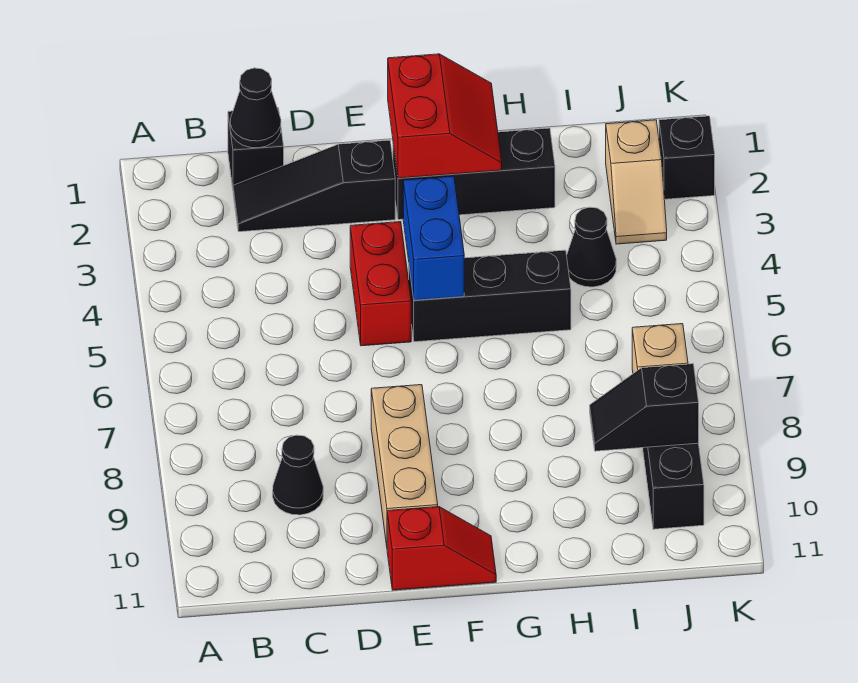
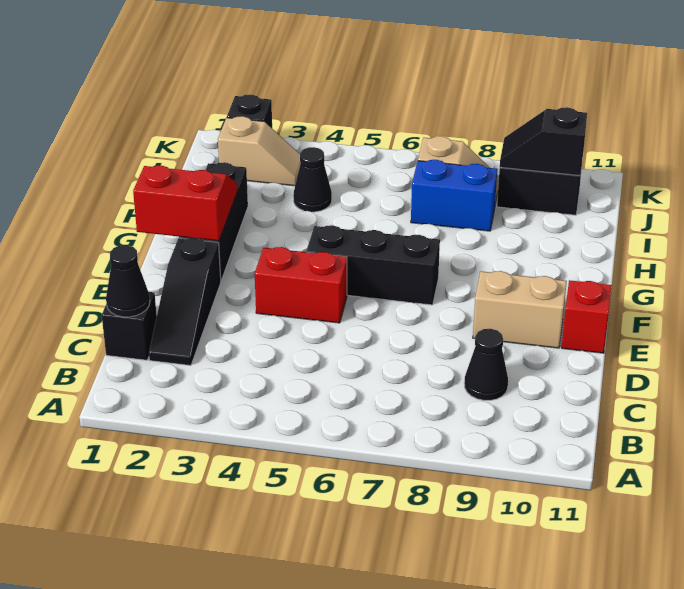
tan 1x3 brick [371,385,438,546] -> tan 1x2 brick [473,271,567,348]
blue 1x2 brick [403,176,464,300] -> blue 1x2 brick moved to [411,160,497,231]
black 1x3 brick [409,250,571,342] -> black 1x3 brick turned to [306,225,440,305]
black 1x2 slope [590,364,699,451] -> black 1x2 slope turned to [500,107,587,176]

